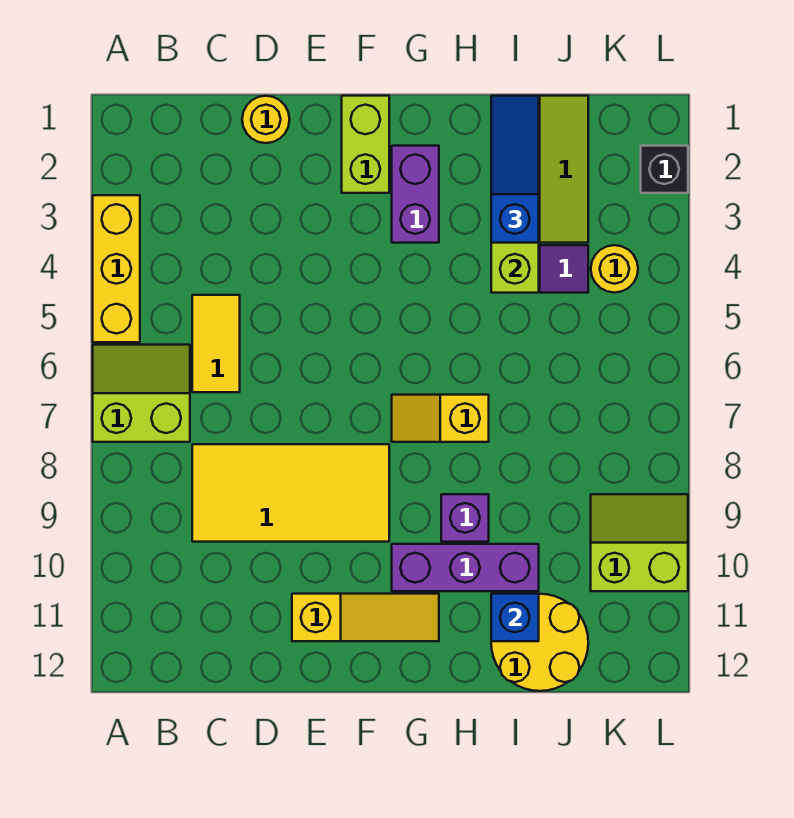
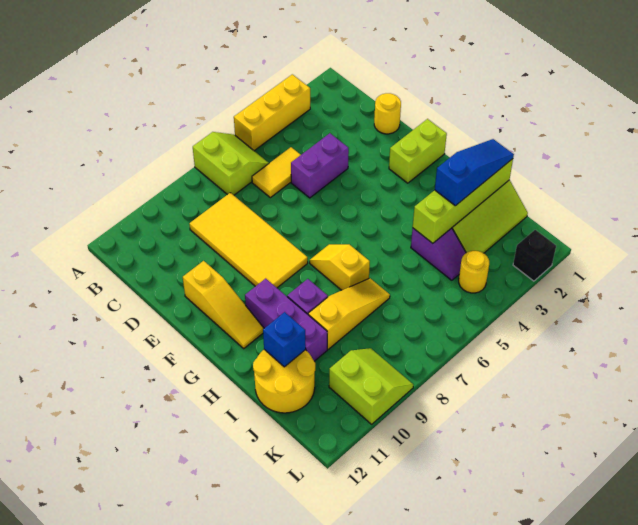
purple 1x2 brick [392,146,439,243] -> purple 1x2 brick moved to [291,133,349,198]
none -> yellow 1x3 slope [308,278,390,349]

